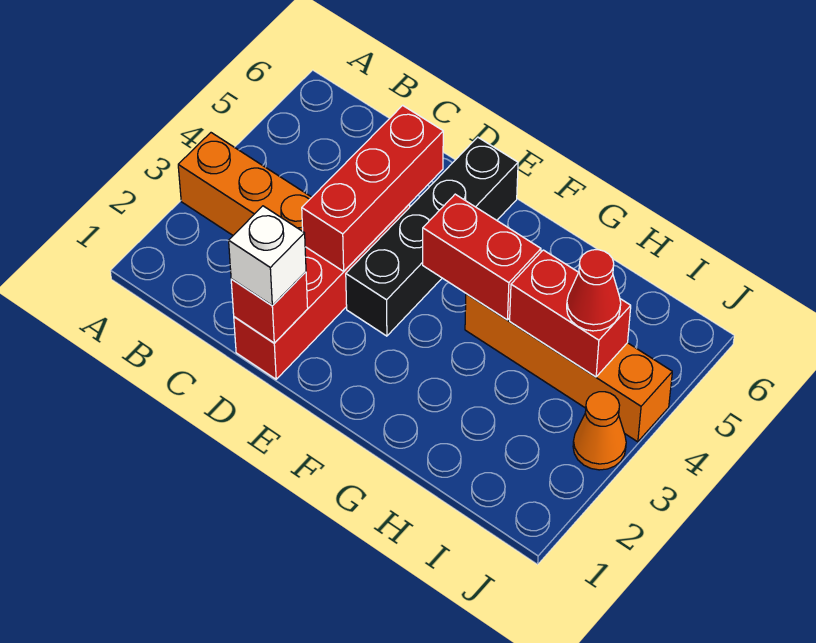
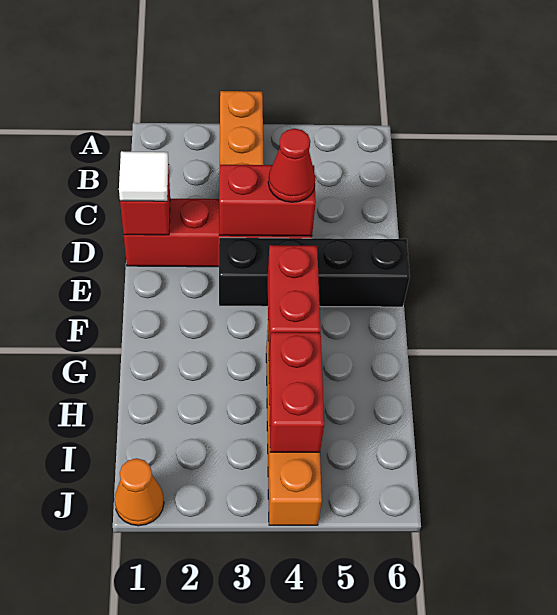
white 1x1 brick [229,206,306,306] -> white 1x1 tile [119,151,169,201]
red 1x3 brick [302,105,443,271] -> red 1x2 brick [219,165,316,236]
red 1x1 cone [567,250,621,331] -> red 1x1 cone moved to [268,129,316,202]
orange 1x1 cone [573,392,626,470] -> orange 1x1 cone moved to [114,458,164,526]

